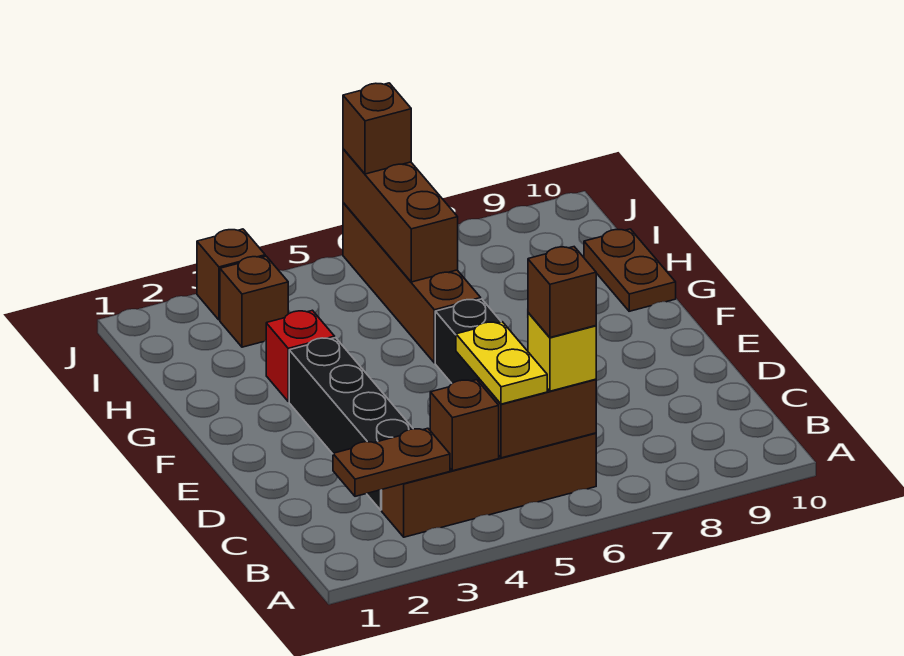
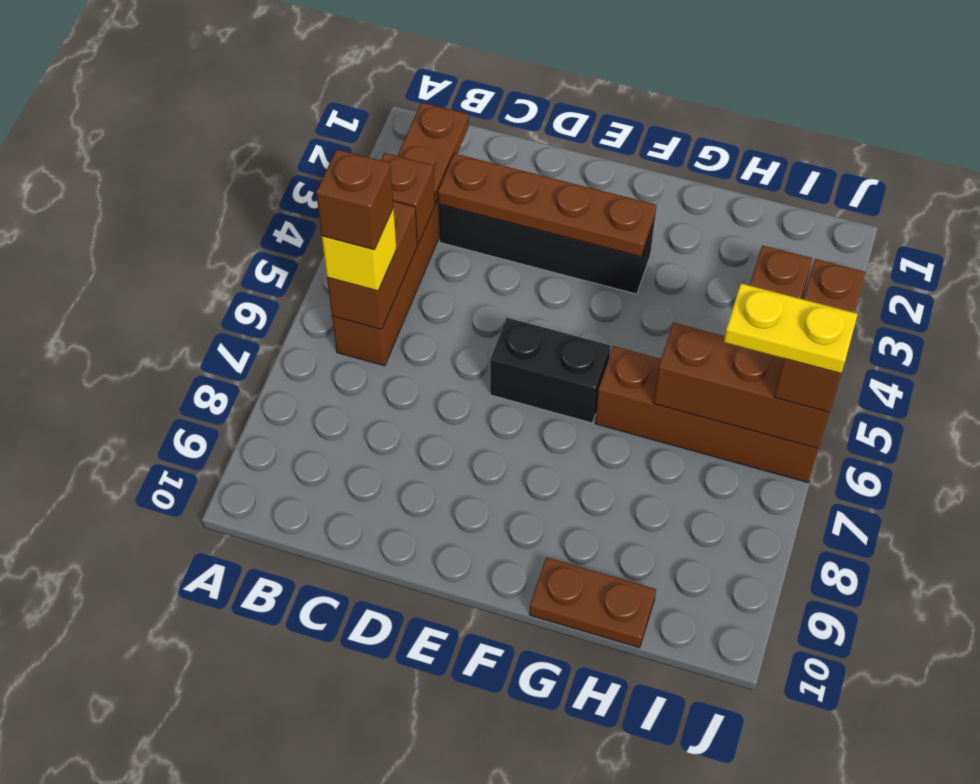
yellow 1x2 plate [456,322,547,404] -> yellow 1x2 plate moved to [724,284,858,373]
none -> brown 1x4 plate [438,153,656,257]
red 1x1 brick [266,310,335,402] -> none

